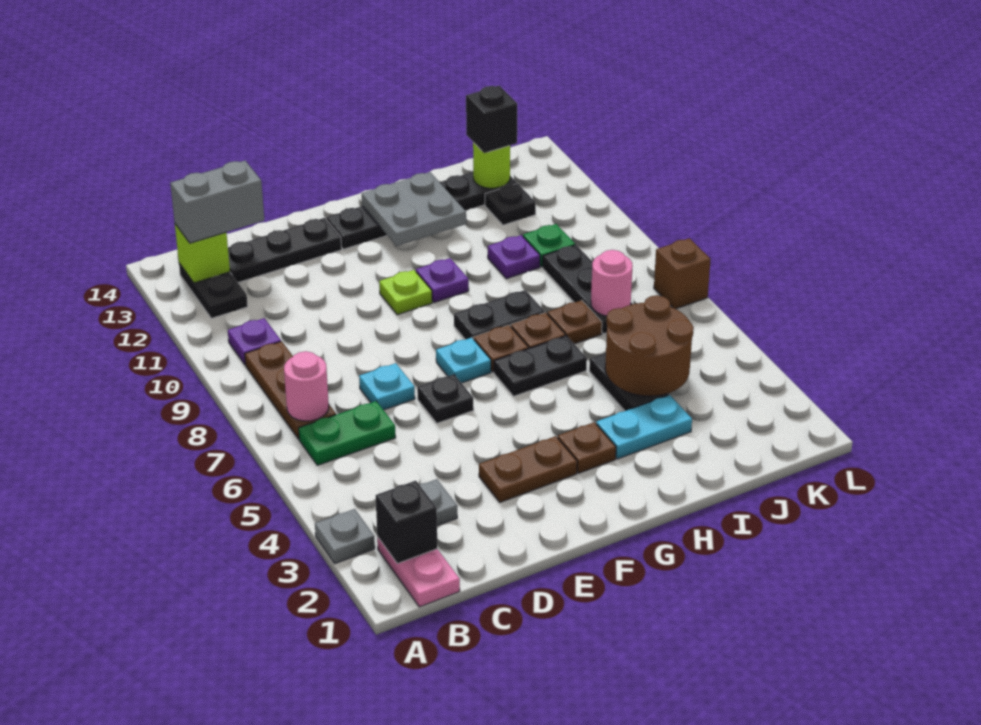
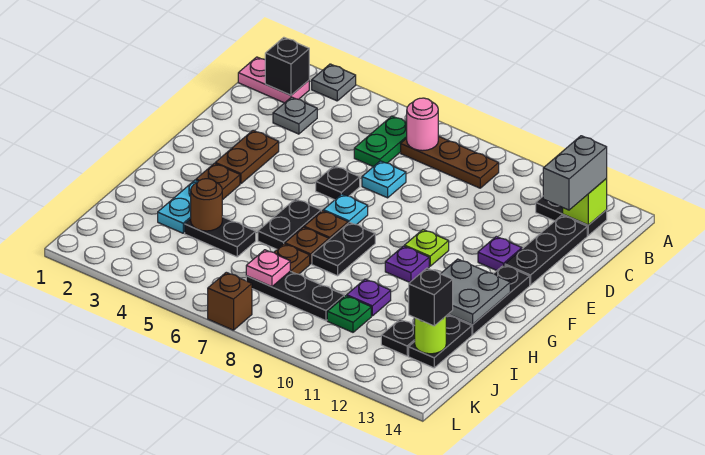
purple 1x1 plate [228,318,281,365] -> purple 1x1 plate moved to [478,237,522,270]
brown 2x2 round brick [605,295,694,396] -> brown 1x1 round brick [191,179,222,231]
pink 1x1 round brick [591,250,632,316] -> pink 1x1 plate [246,250,290,287]

